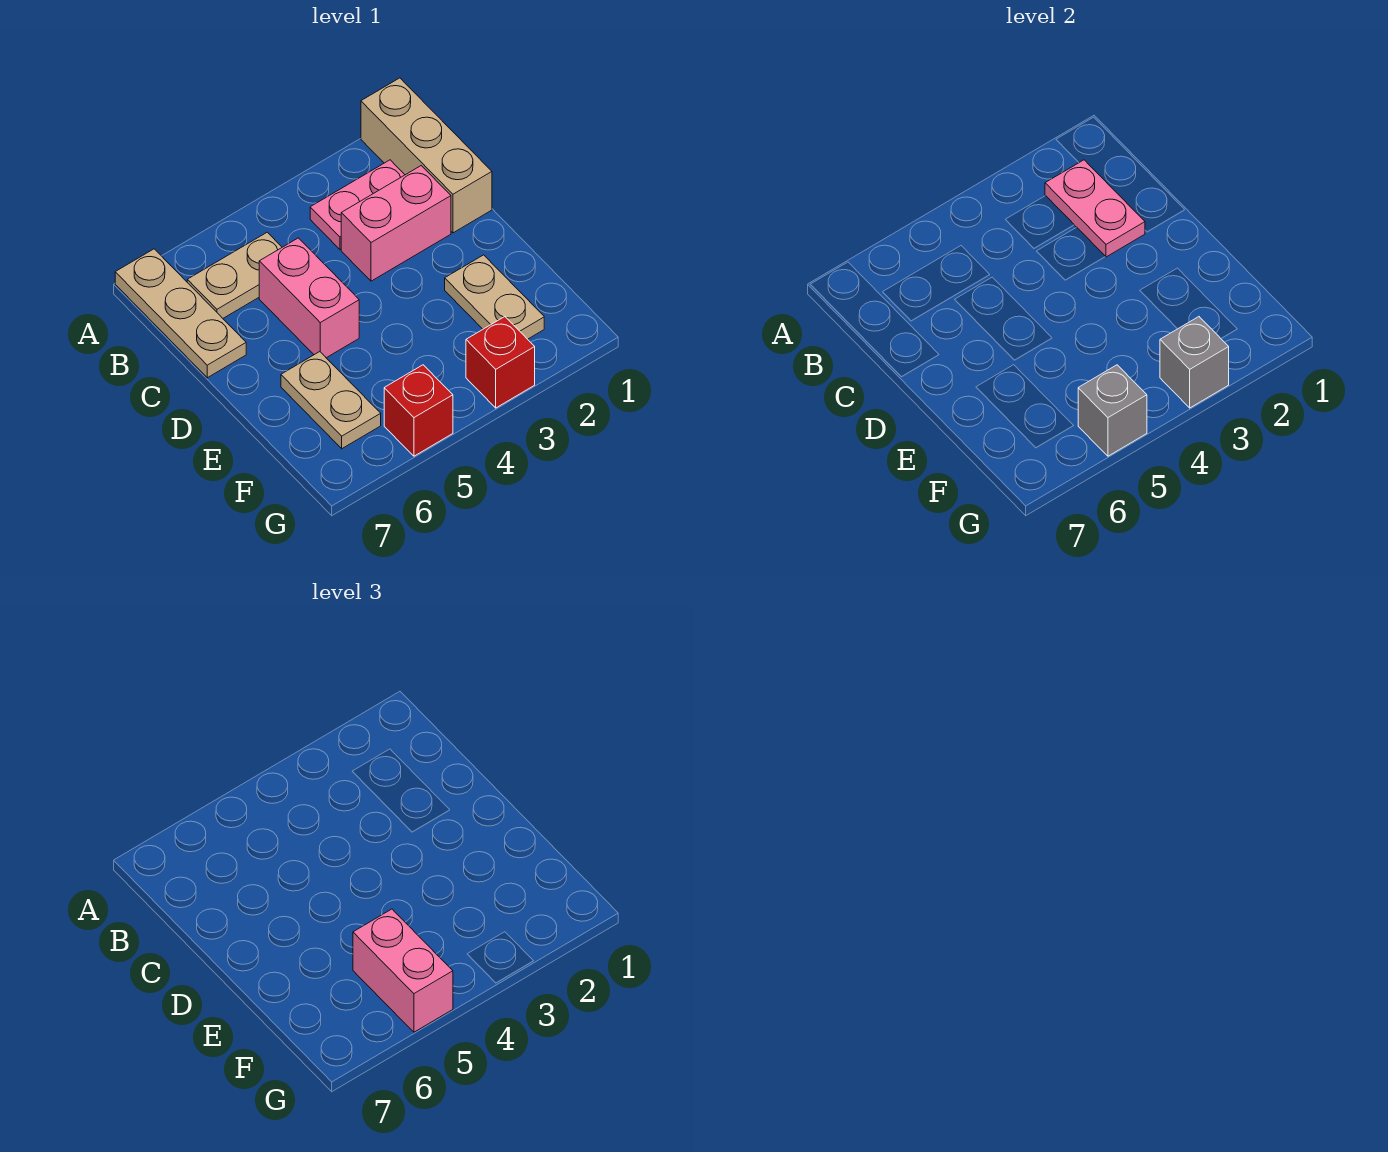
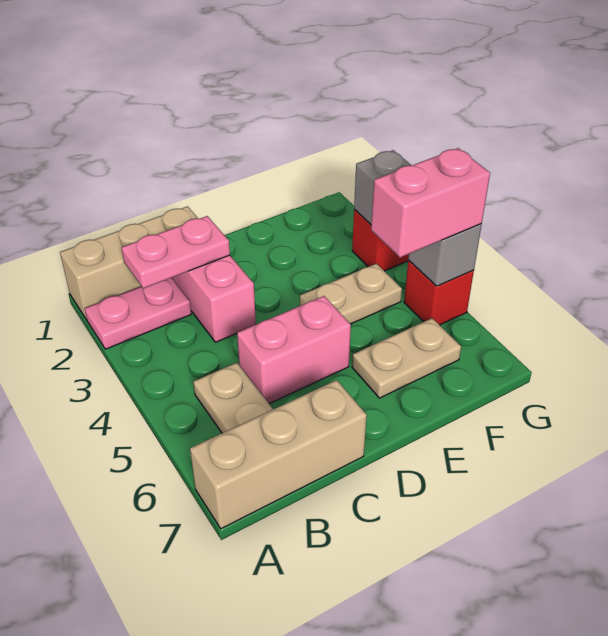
tan 1x3 plate [115,249,246,378] -> tan 1x3 brick [190,380,367,529]
pink 1x2 plate [310,160,405,249] -> pink 1x2 plate turned to [85,278,191,349]
tan 1x2 plate [445,255,544,339] -> tan 1x2 plate moved to [300,263,402,324]

